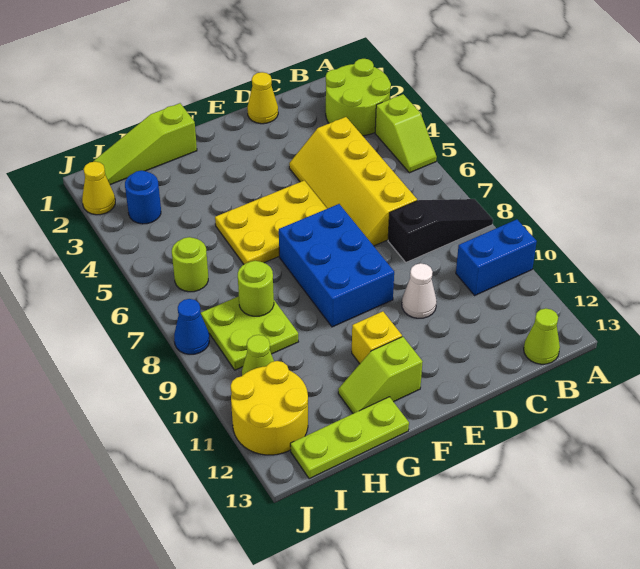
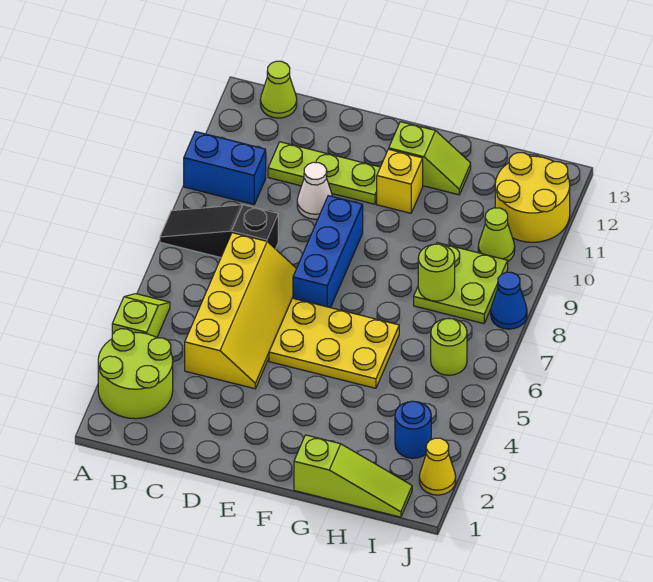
yellow 1x1 cone [247,72,278,124] -> none
blue 2x3 brick [279,204,394,327] -> blue 1x3 brick [293,196,363,308]
lime 1x3 plate [290,397,409,479] -> lime 1x3 plate moved to [268,142,380,204]

